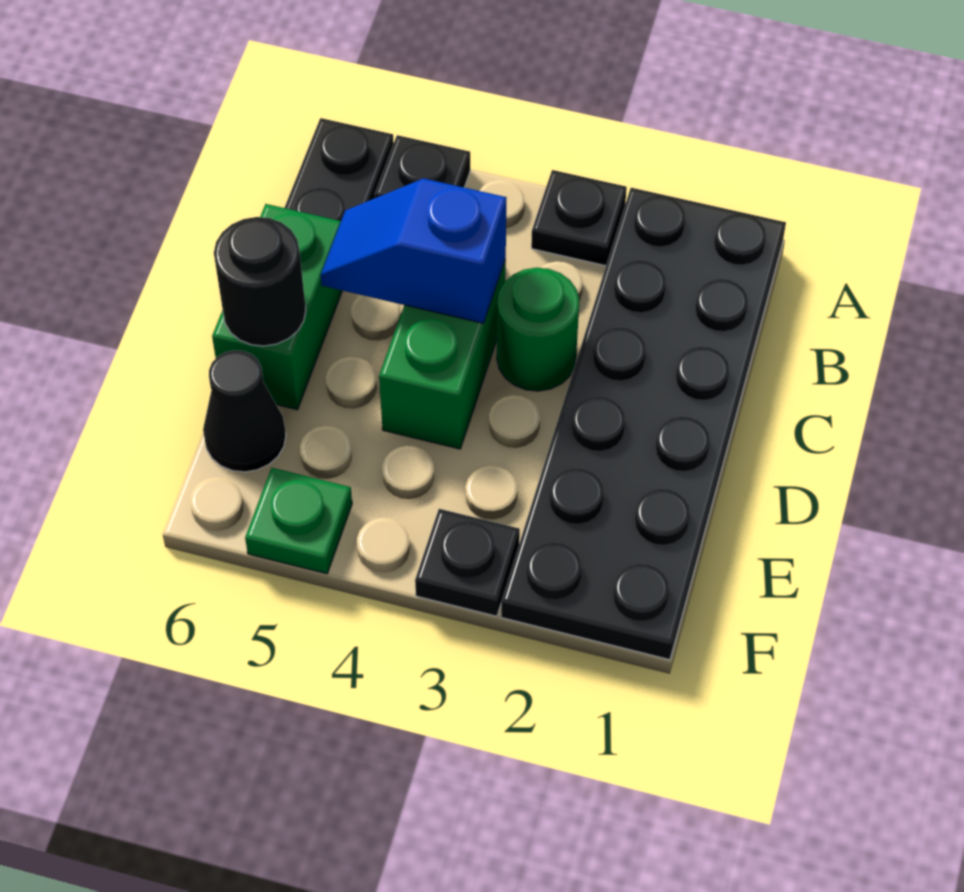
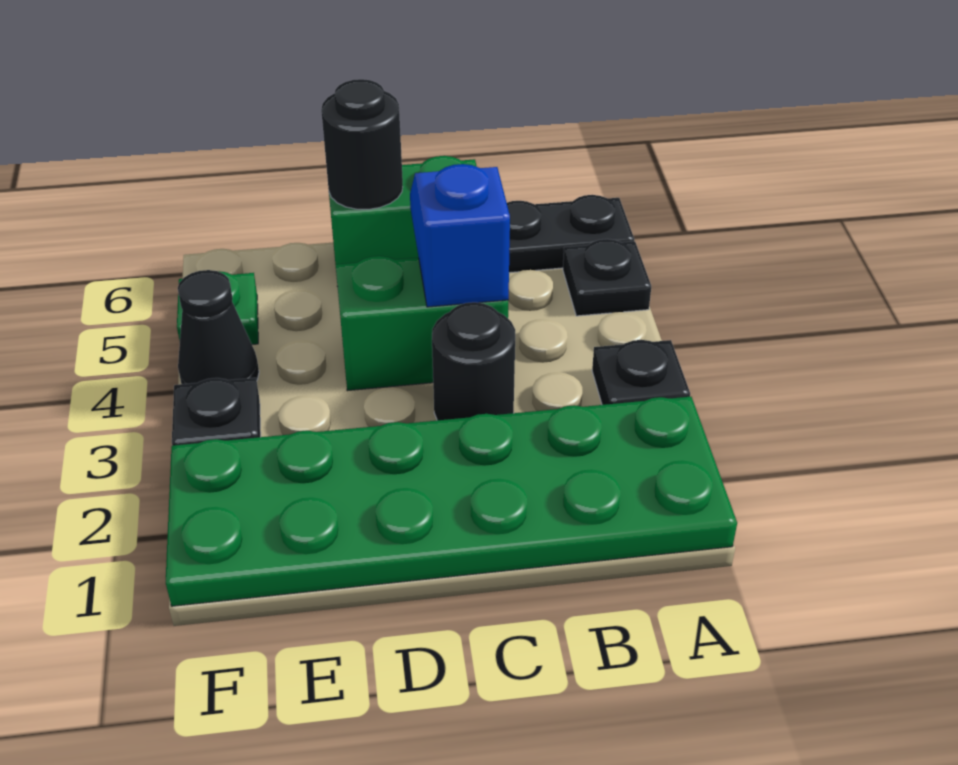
black 2x6 plate [501,188,786,660] -> green 2x6 plate [166,397,737,606]
green 1x1 round brick [497,268,579,391] -> black 1x1 round brick [432,302,515,420]
black 1x1 cone [203,350,286,472] -> black 1x1 cone moved to [178,270,259,384]

